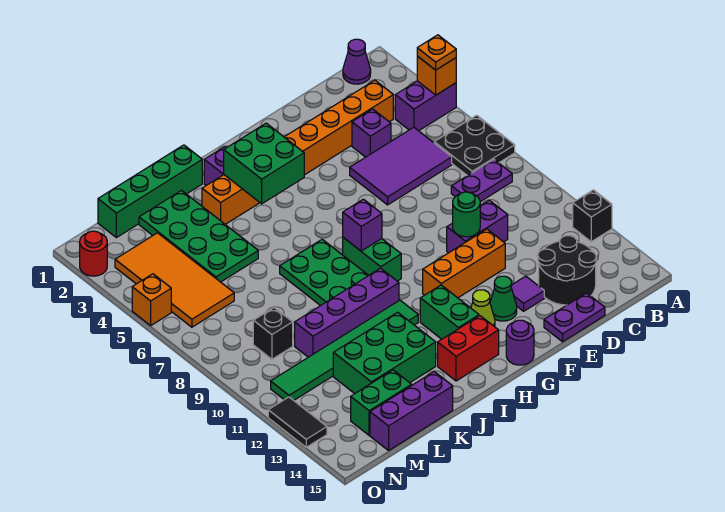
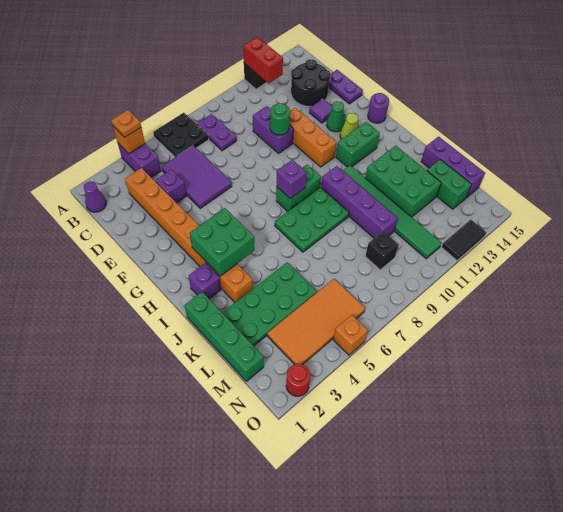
red 1x2 brick [438,316,499,381] -> red 1x2 brick moved to [243,37,283,84]

